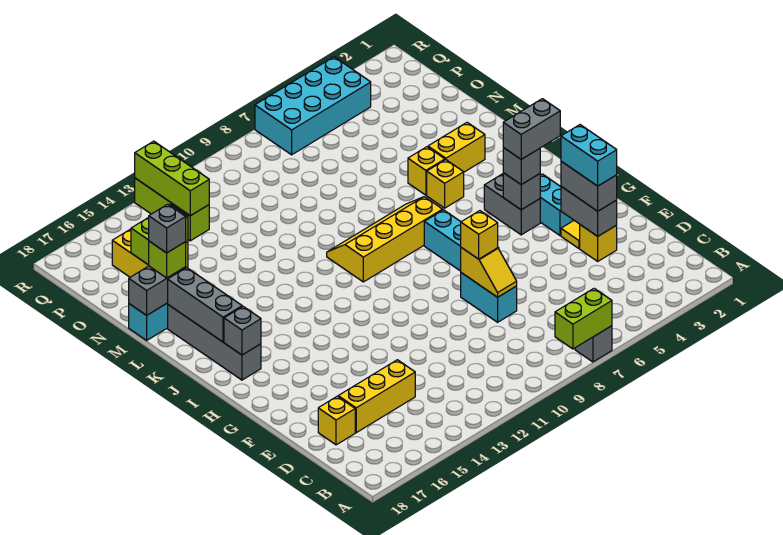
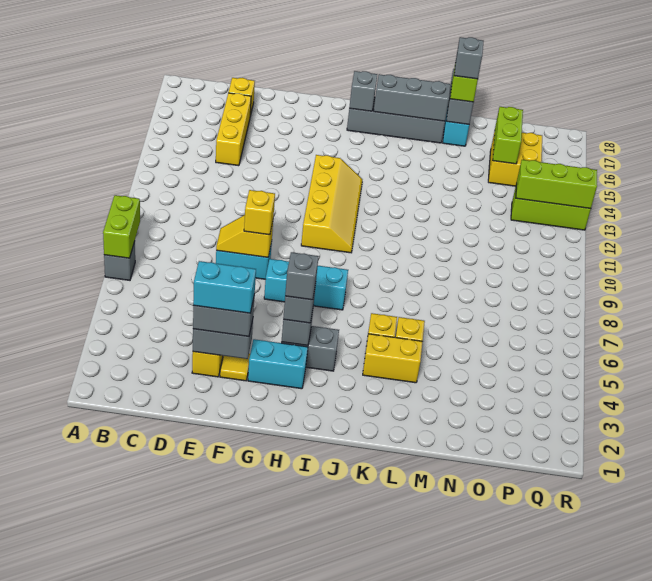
grey 1x2 brick [503,99,560,159] -> grey 1x1 brick [285,252,319,300]
yellow 2x4 slope [327,197,443,282] -> yellow 2x4 slope moved to [301,155,362,253]
yellow 1x2 brick [428,123,485,172] -> yellow 1x2 brick turned to [363,334,423,383]
cyan 2x4 brick [255,57,371,155] -> none

